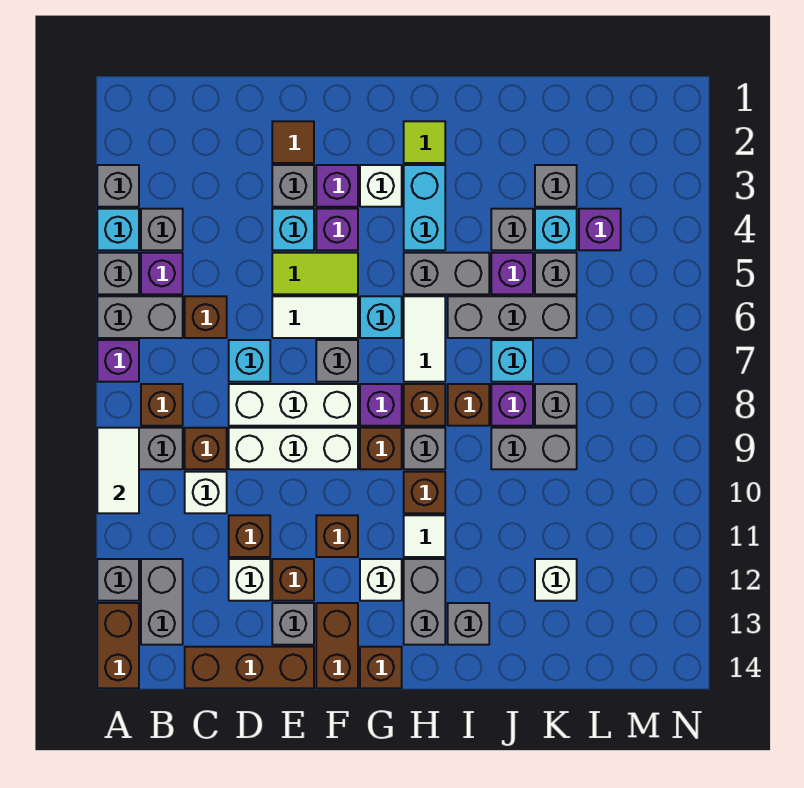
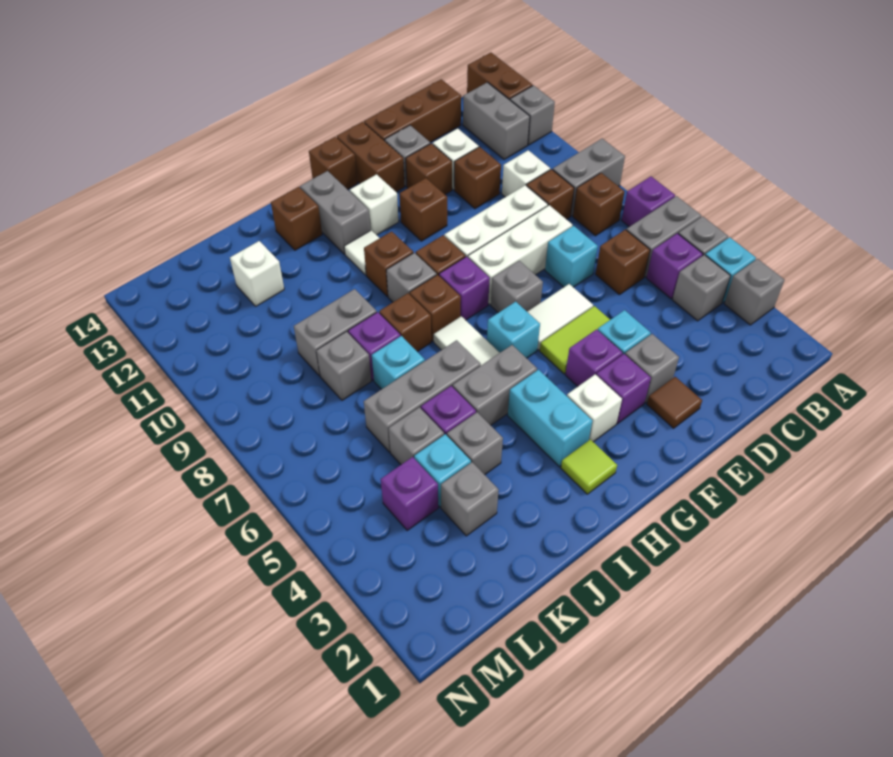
white 1x2 tile [97,428,139,513] -> none
grey 1x1 brick [448,603,489,645] -> brown 1x1 brick [271,187,322,250]

